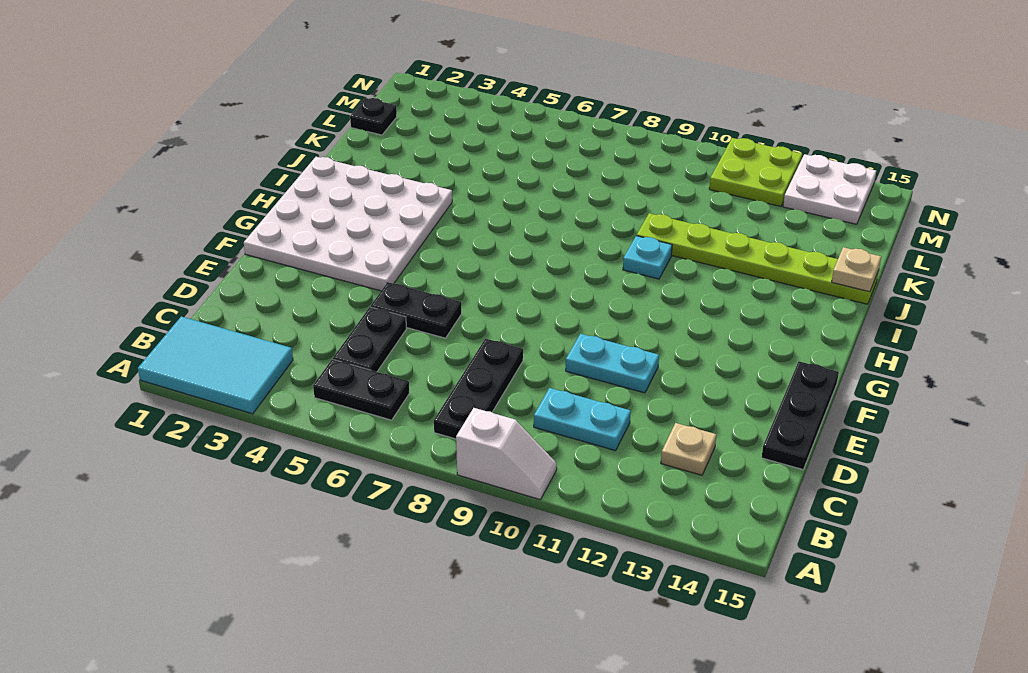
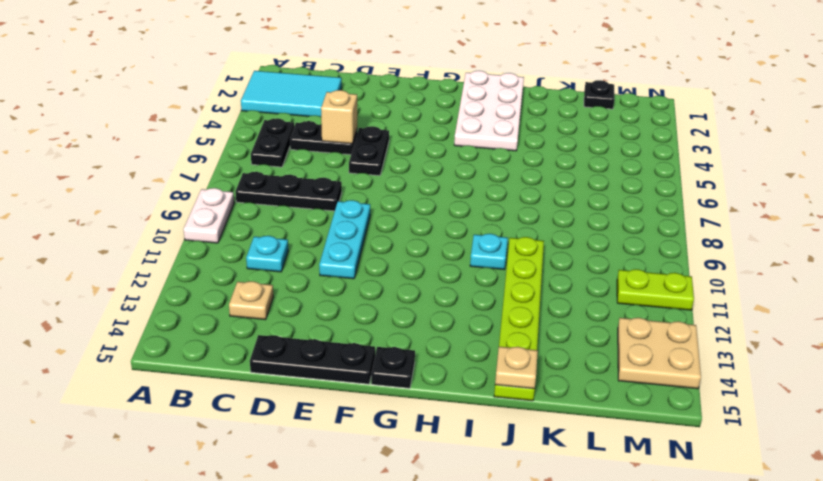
cyan 2x3 tile [138,316,293,414] -> cyan 2x3 tile turned to [241,71,342,117]
white 1x2 slope [456,408,557,500] -> white 1x2 plate [184,188,234,243]
cyan 1x2 plate [534,388,631,451] -> cyan 1x1 plate [246,236,288,272]
none -> tan 1x1 brick [321,90,357,144]
cyan 1x2 plate [566,334,659,393] -> cyan 1x3 plate [319,200,370,279]
white 4x4 plate [244,157,452,291] -> white 2x4 plate [454,71,524,151]
none -> black 1x1 plate [371,347,415,388]
lime 2x2 plate [709,138,802,206] -> lime 1x2 plate [617,269,694,310]
white 2x2 plate [783,154,876,224] -> tan 2x2 plate [618,318,701,389]

